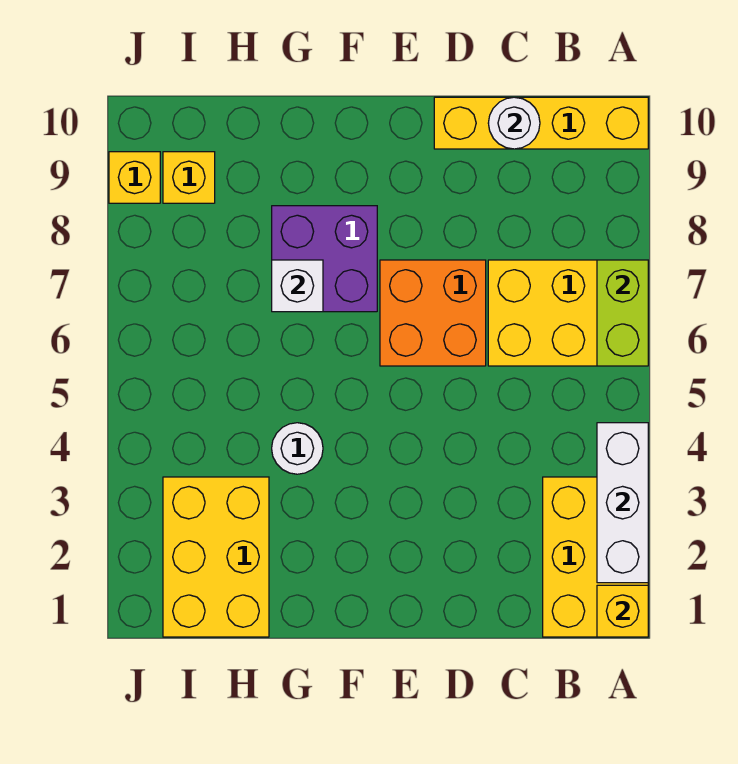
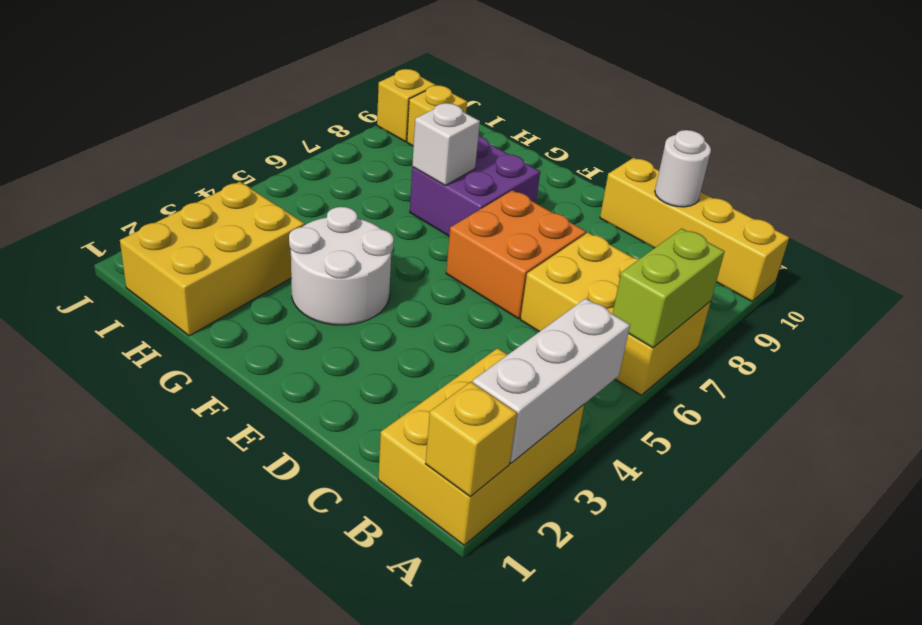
white 1x1 round brick [272,423,323,474] -> white 2x2 round brick [289,207,394,325]

